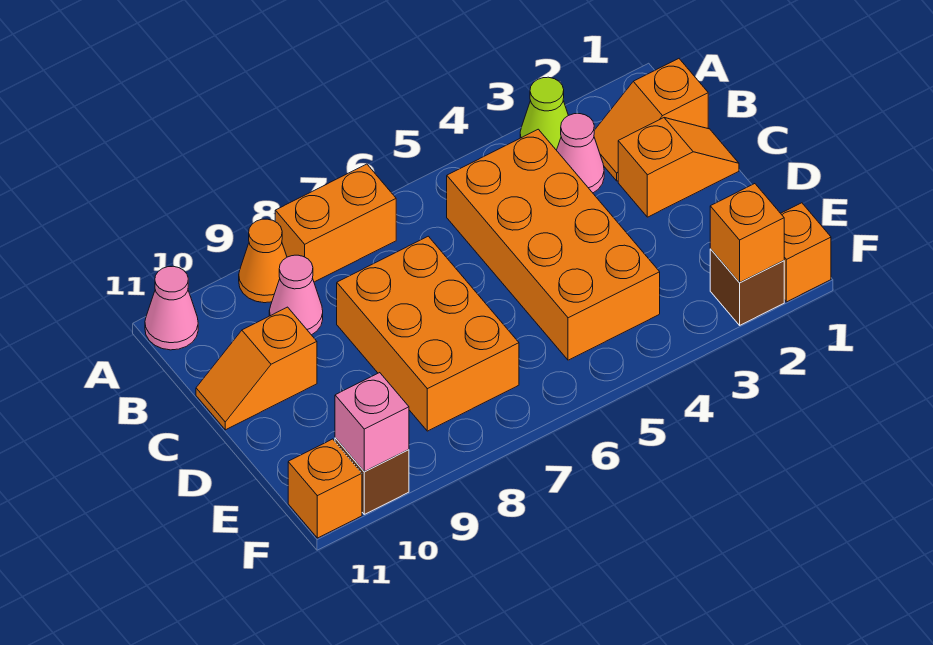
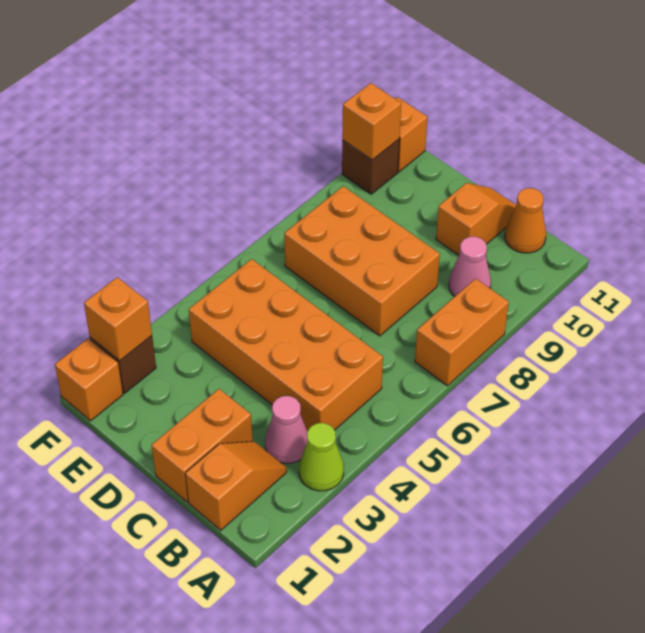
orange 1x1 cone [239,219,287,303] -> orange 1x1 cone moved to [505,188,546,253]
pink 1x1 cone [145,266,198,350] -> none
orange 1x2 slope [618,118,739,217] -> orange 1x2 brick [152,389,252,502]
pink 1x1 brick [335,373,409,472] -> orange 1x1 brick [342,83,401,160]

